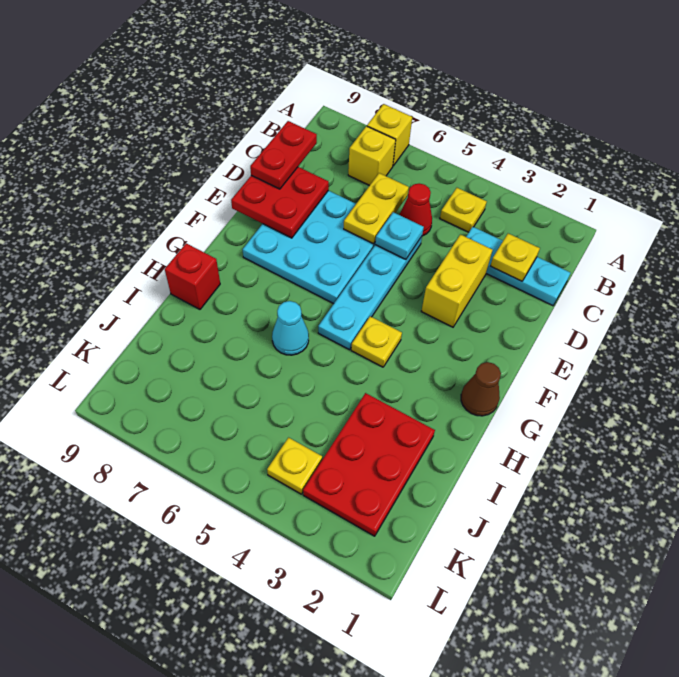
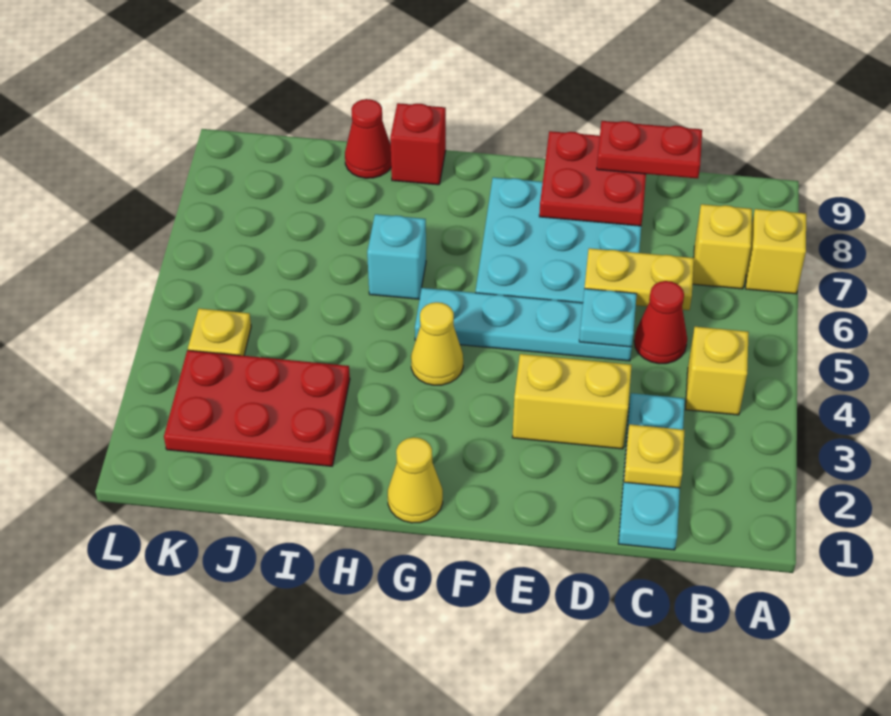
yellow 1x1 plate [440,188,487,232] -> yellow 1x1 brick [685,327,749,415]
brown 1x1 cone [461,362,501,416] -> yellow 1x1 cone [388,437,443,523]
yellow 1x1 plate [351,316,402,367] -> yellow 1x1 cone [411,302,463,385]
cyan 1x1 cone [272,301,309,355] -> cyan 1x1 brick [367,214,426,299]
none -> red 1x1 cone [345,99,391,178]

